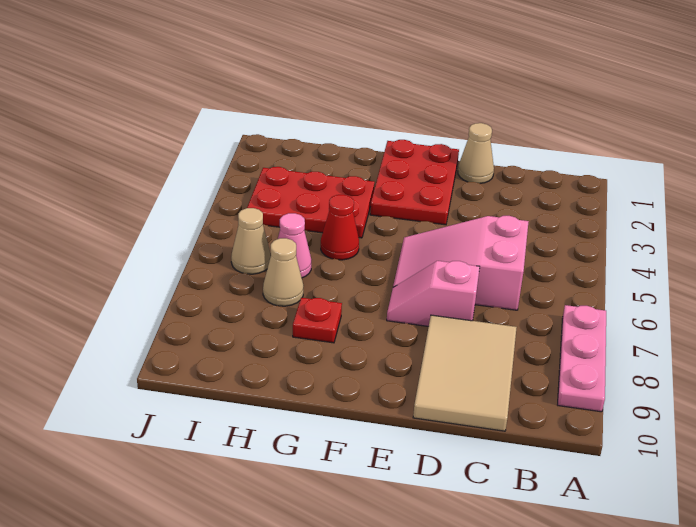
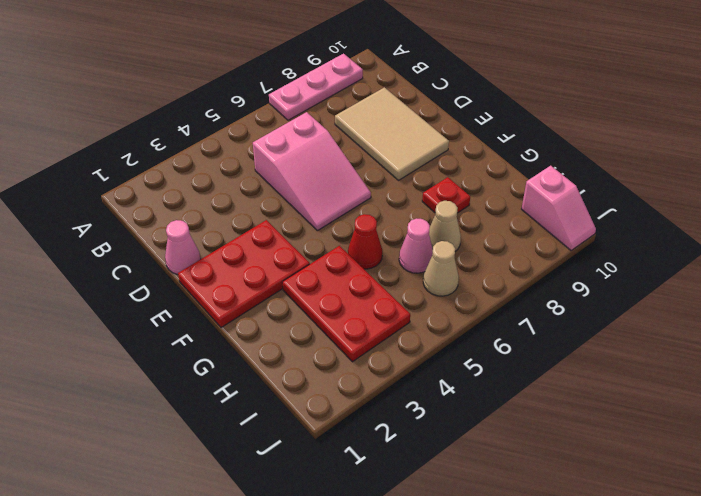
tan 2x3 tile [413,315,517,431] -> tan 2x3 tile turned to [335,87,449,180]
tan 1x1 cone [458,123,494,183] -> pink 1x1 cone [165,220,200,275]
pink 1x2 slope [387,261,480,326] -> pink 1x2 slope moved to [522,166,596,250]

